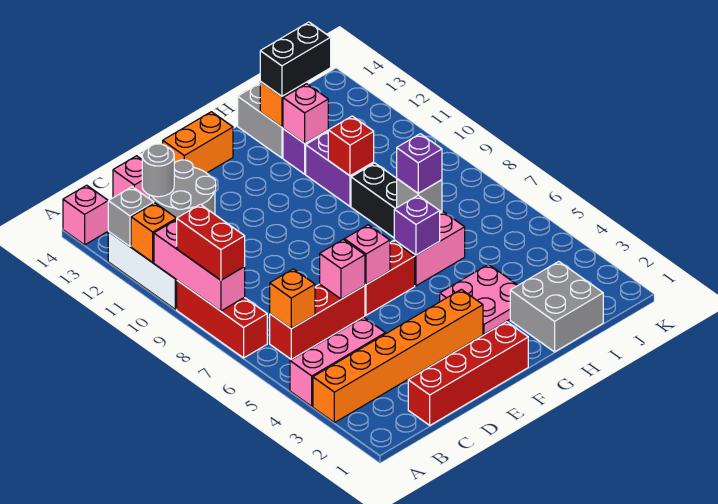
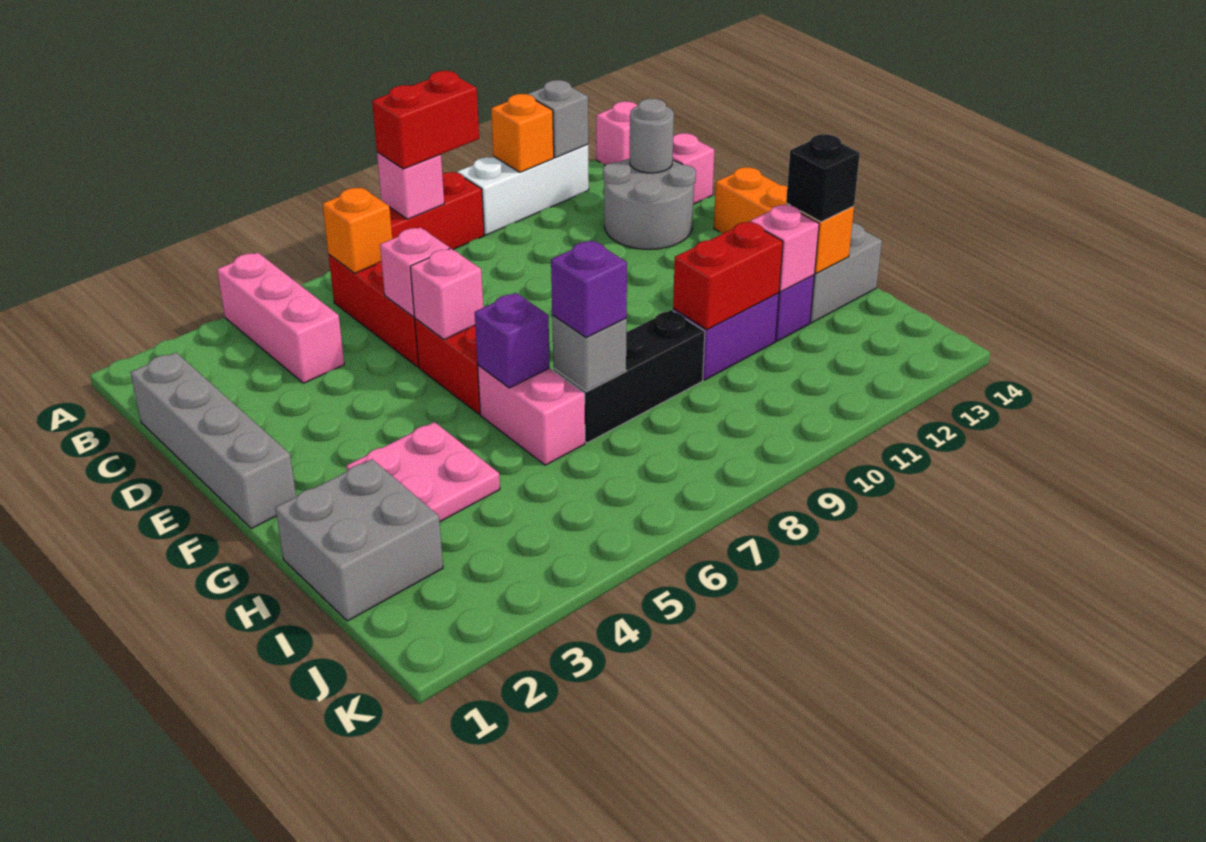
orange 1x6 brick [313,289,483,423] -> none
pink 1x3 brick [154,220,245,311] -> pink 1x1 brick [377,152,444,219]
red 1x4 brick [408,322,528,425] -> grey 1x4 brick [131,353,296,528]
red 1x1 brick [328,116,374,176] -> red 1x2 brick [673,222,783,330]
black 1x2 brick [260,22,331,96] -> black 1x1 brick [786,134,860,222]

